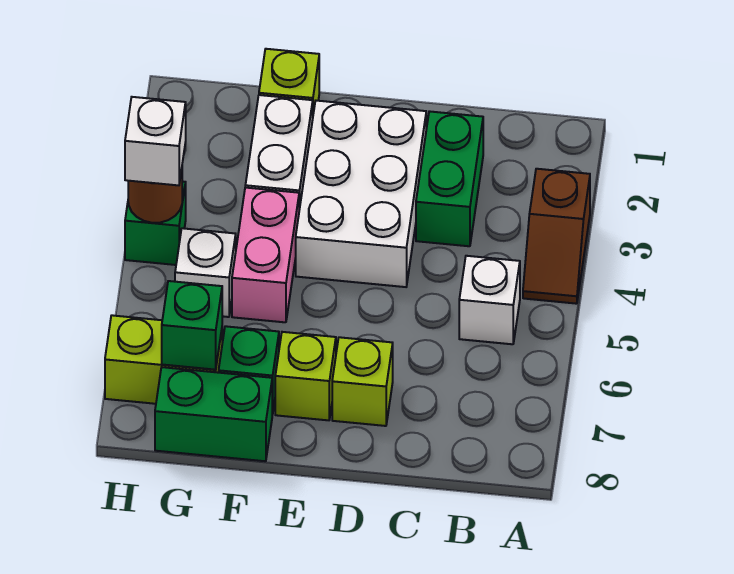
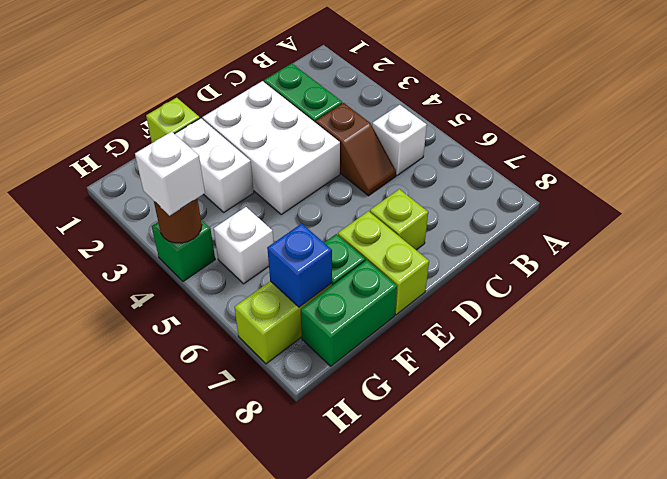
brown 1x2 slope [523,169,590,304] -> brown 1x2 slope moved to [316,103,396,196]
lime 1x1 brick [275,332,336,420] -> lime 1x2 brick [338,211,429,315]
pink 1x2 brick [232,188,299,322] -> none
green 1x1 brick [162,281,222,370] -> blue 1x1 brick [267,224,332,307]

